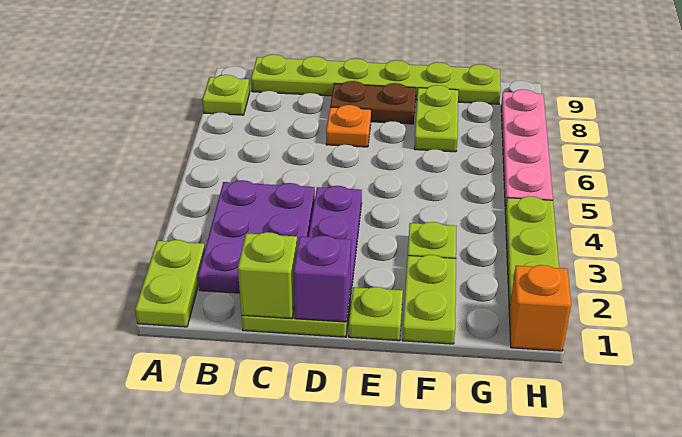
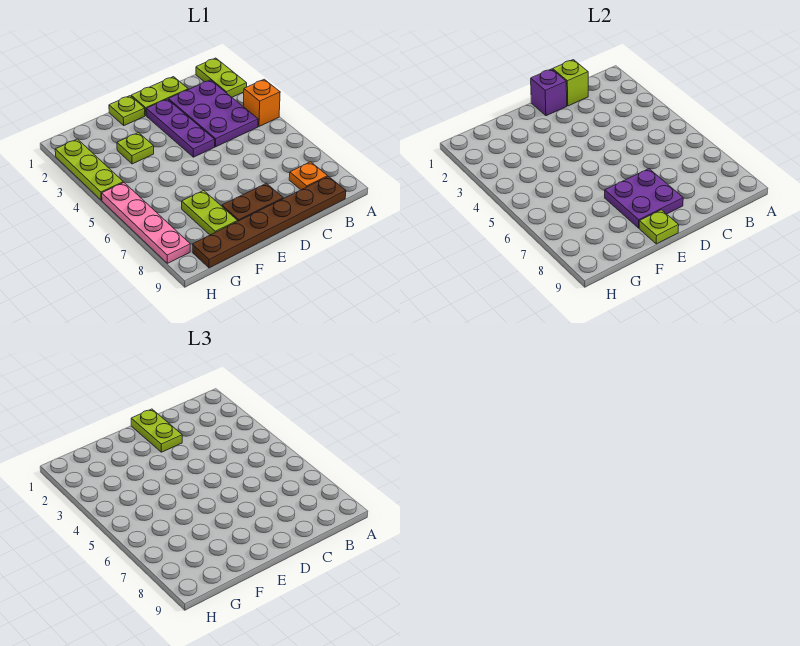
lime 1x1 plate [202,75,250,115] -> lime 1x1 plate moved to [639,210,679,244]
lime 1x6 plate [251,54,501,104] -> brown 1x6 plate [192,176,346,268]
orange 1x1 plate [326,105,371,147] -> orange 1x1 plate moved to [289,162,328,190]
none -> purple 2x2 plate [605,169,683,228]
lime 1x2 plate [402,255,456,344] -> lime 1x2 plate moved to [131,409,182,452]
orange 1x1 brick [509,265,571,351] -> orange 1x1 brick moved to [243,79,280,126]

